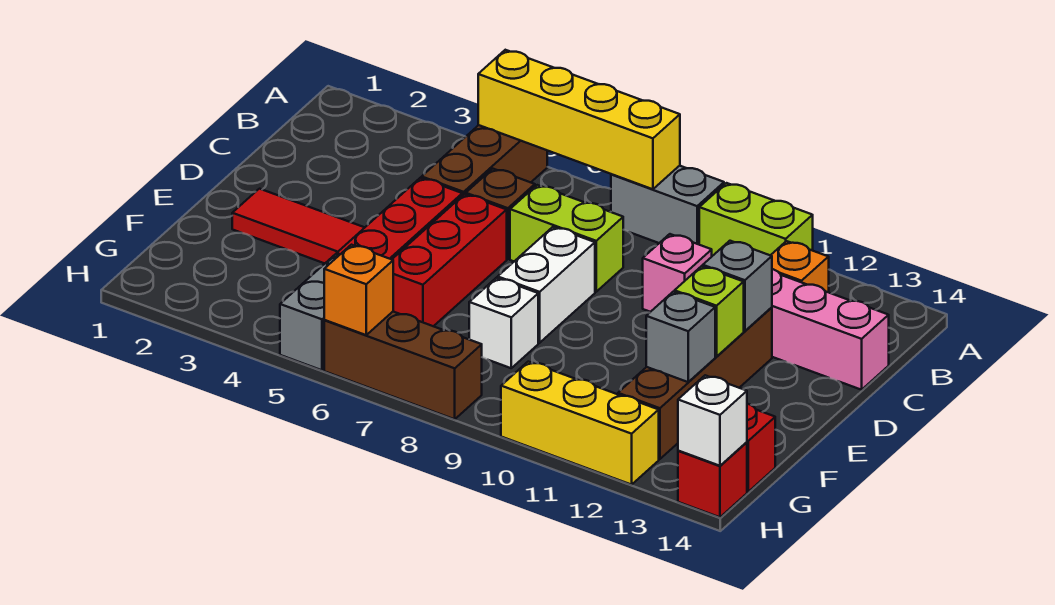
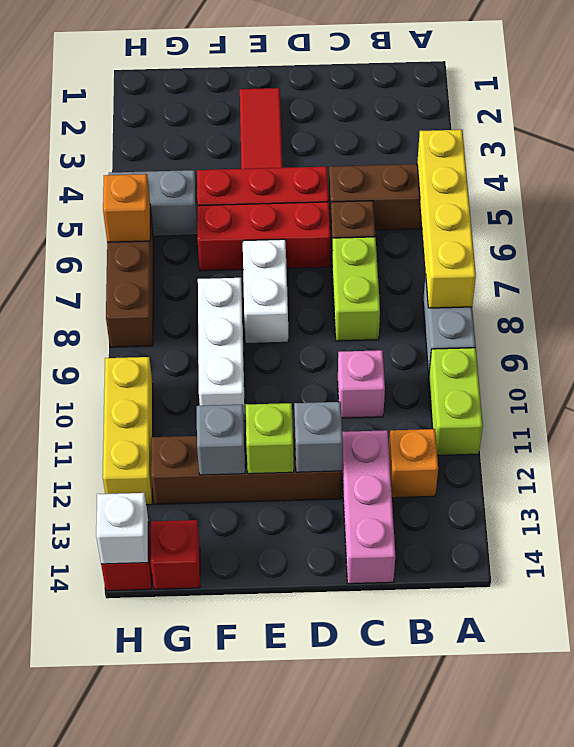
white 1x2 brick [498,227,595,343] -> white 1x2 brick turned to [243,239,288,343]
white 1x1 brick [469,278,538,368] -> white 1x3 brick [198,278,245,421]

